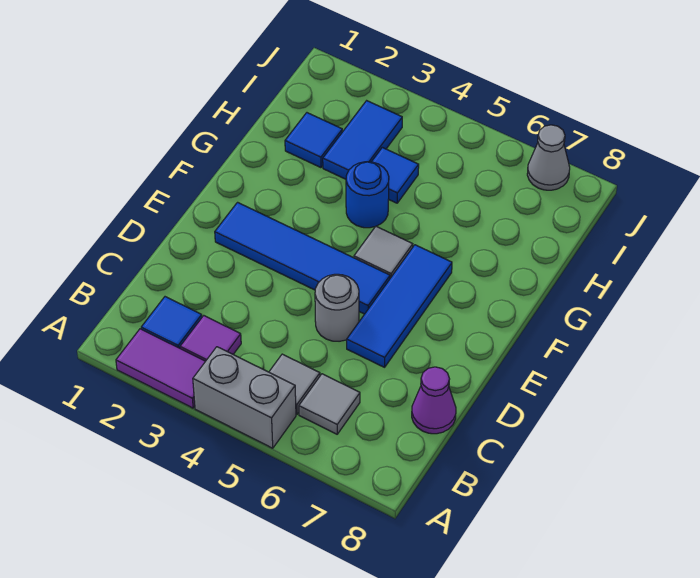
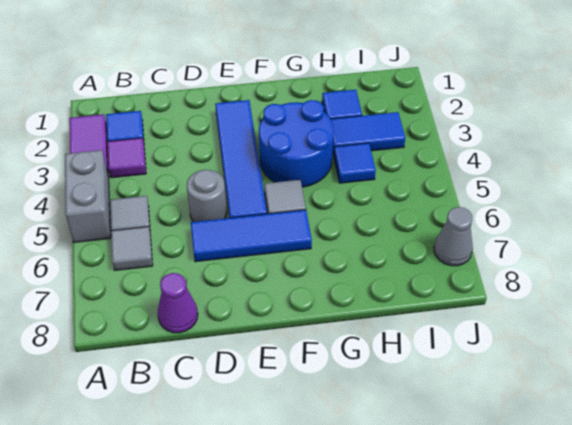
blue 1x1 round brick [346,162,389,228] -> blue 2x2 round brick [259,100,334,187]

